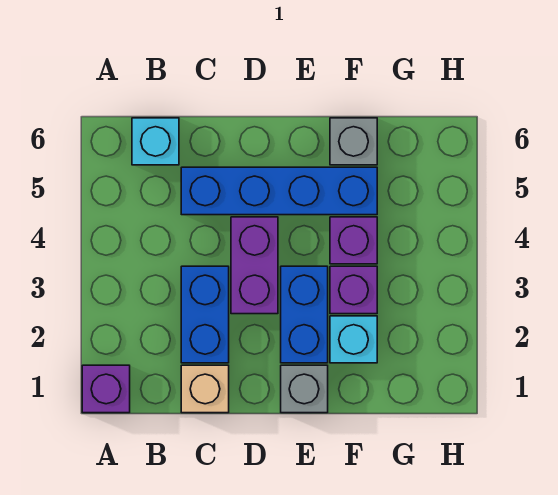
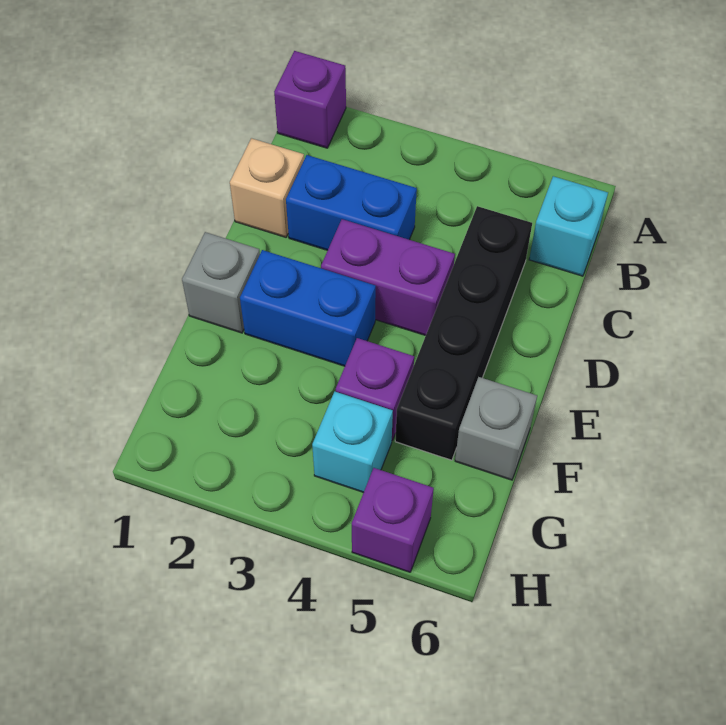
blue 1x4 brick [181,167,377,215] -> black 1x4 brick [395,206,532,460]
cyan 1x1 brick [330,316,377,363] -> cyan 1x1 brick moved to [312,391,393,493]
purple 1x1 brick [330,266,377,314] -> purple 1x1 brick moved to [352,468,434,572]

